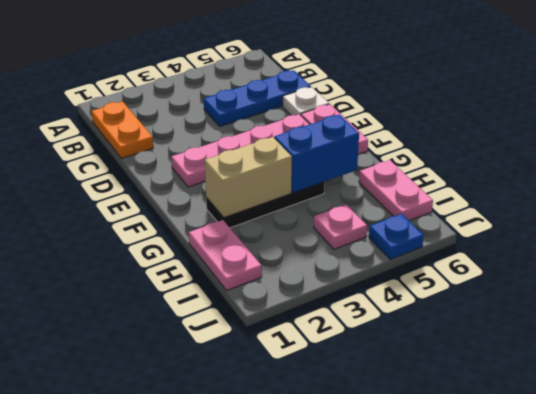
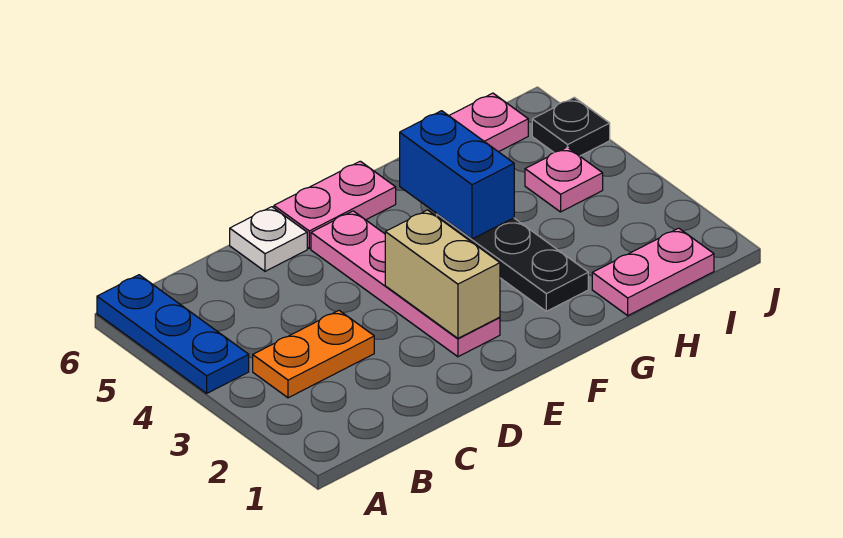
orange 1x2 plate [91,101,153,158] -> orange 1x2 plate moved to [253,311,374,398]
blue 1x3 plate [204,70,311,126] -> blue 1x3 plate moved to [97,275,249,393]
tan 1x2 brick [205,137,292,217] -> tan 1x2 brick moved to [385,210,500,338]
blue 1x1 plate [369,214,424,260] -> black 1x1 plate [532,97,610,156]

